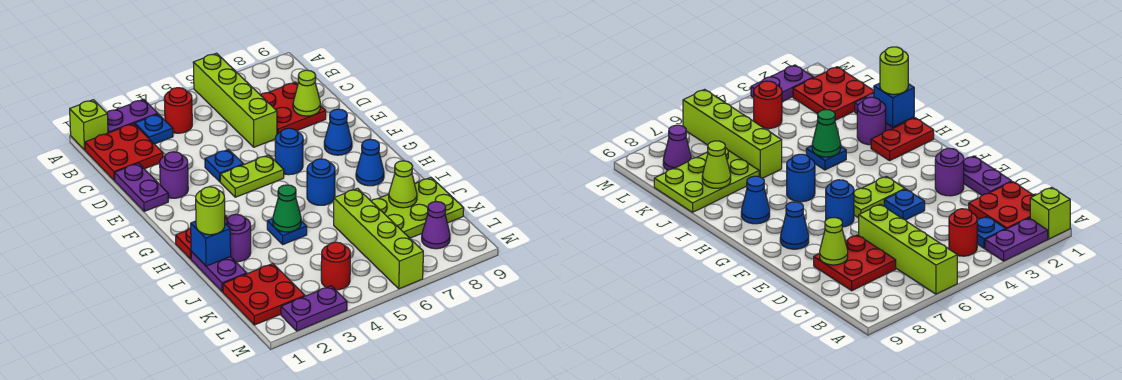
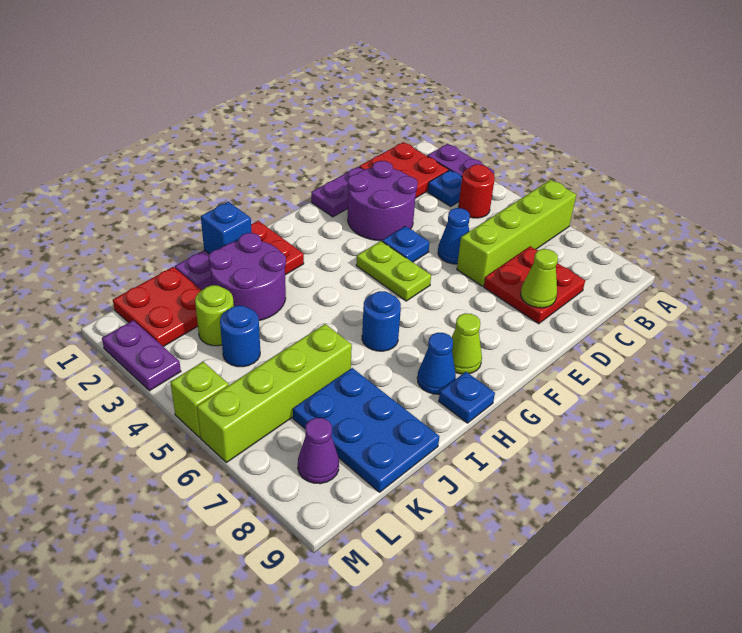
lime 1x1 brick [70,100,108,150] -> lime 1x1 brick moved to [170,362,229,437]
purple 1x1 round brick [160,152,188,198] -> purple 2x2 round brick [348,161,417,241]
blue 1x1 round brick [275,128,303,175] -> blue 1x1 round brick moved to [220,306,260,367]
blue 1x1 cone [324,109,352,155] -> blue 1x1 cone moved to [438,208,470,264]
lime 1x1 round brick [196,187,225,235] -> lime 1x1 round brick moved to [195,285,234,346]
purple 1x1 round brick [225,214,251,262] -> purple 2x2 round brick [209,233,286,321]
blue 1x1 plate [267,219,307,244] -> blue 1x1 plate moved to [439,372,495,423]
green 1x1 cone [273,185,301,232] -> none
lime 2x3 plate [371,177,464,238] -> blue 2x3 plate [293,368,439,492]
lime 1x1 cone [389,161,417,208] -> lime 1x1 cone moved to [451,313,482,374]
red 1x1 round brick [321,242,350,290] -> none

